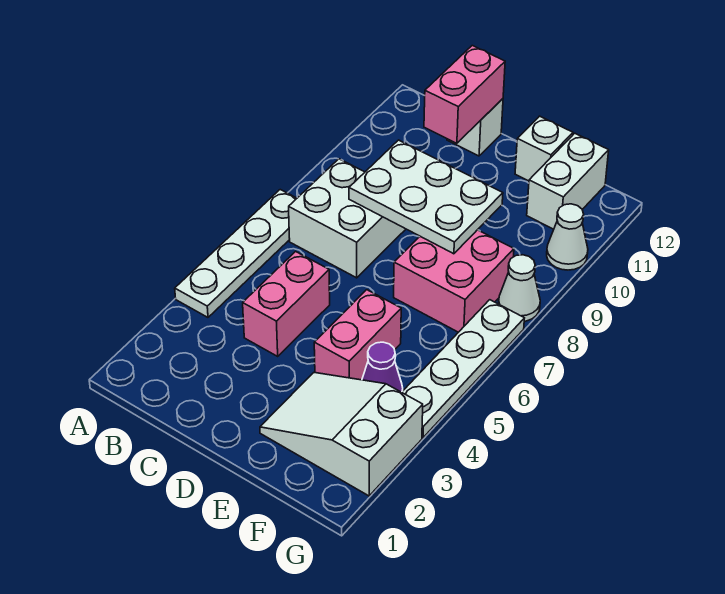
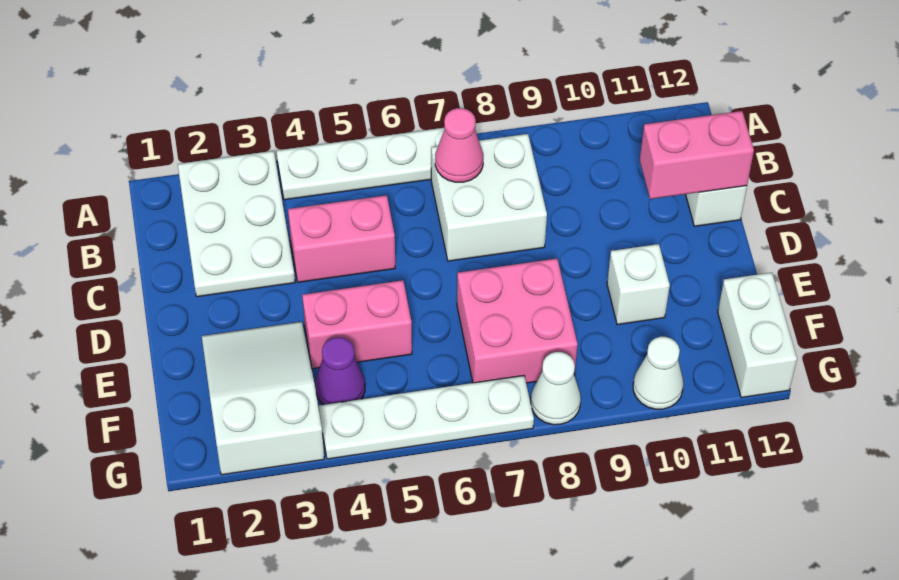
none -> pink 1x1 cone [435,108,483,182]
white 2x3 plate [349,140,503,254] -> white 2x3 plate moved to [178,151,295,297]
white 1x1 brick [515,116,573,181] -> white 1x1 brick moved to [607,244,670,325]
white 1x2 brick [527,133,609,229] -> white 1x2 brick turned to [718,273,797,398]

